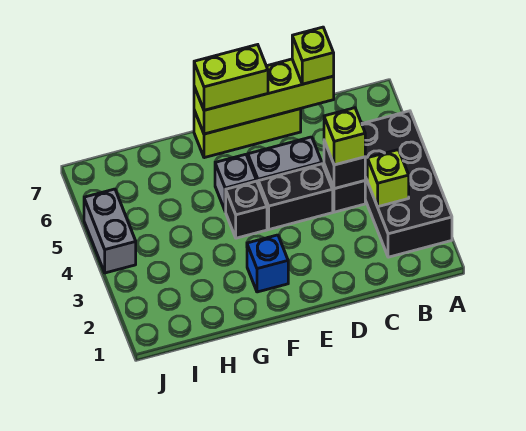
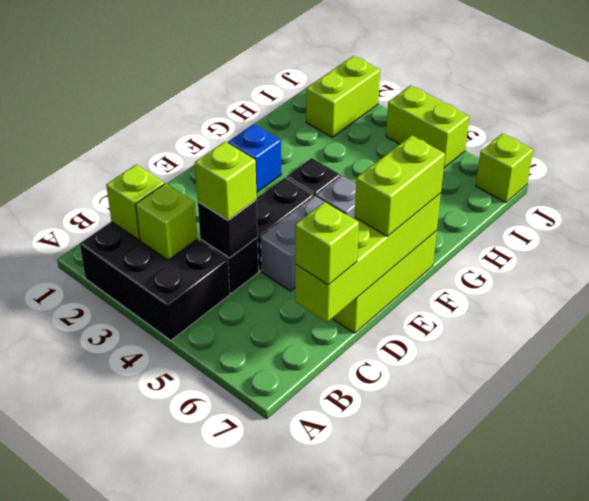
black 2x4 brick [362,111,452,257] -> black 2x3 brick [80,222,230,340]
none -> lime 1x1 brick [106,164,165,240]
none -> lime 1x2 brick [306,56,380,137]
grey 1x2 brick [84,189,136,273] -> lime 1x2 brick [386,85,469,168]
none -> lime 1x1 brick [476,134,533,203]

